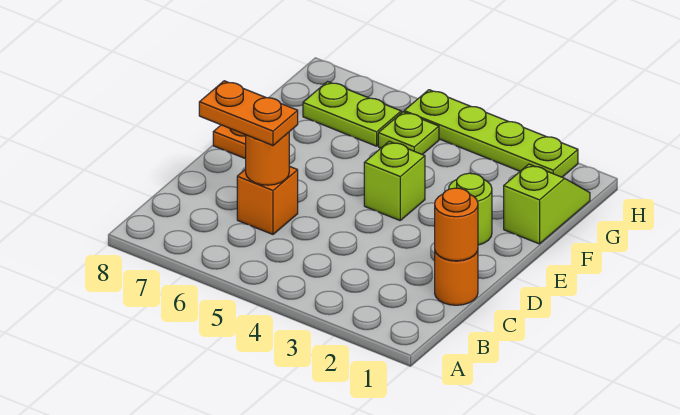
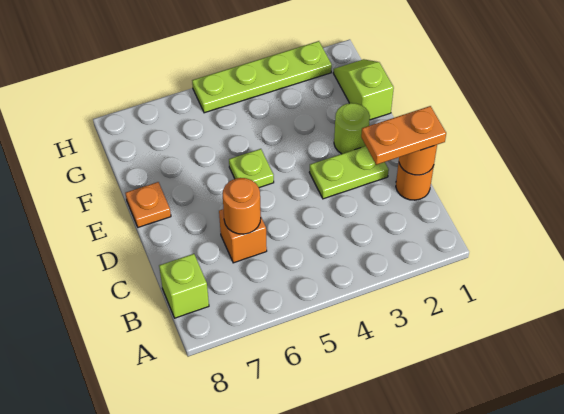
orange 1x2 plate [199,81,298,145] -> orange 1x2 plate moved to [361,106,446,165]
lime 1x1 brick [364,141,425,220] -> lime 1x1 brick moved to [159,254,209,318]
lime 1x1 plate [378,112,439,155] -> lime 1x1 plate moved to [229,149,274,188]
lime 1x2 plate [303,82,401,146] -> lime 1x2 plate moved to [309,146,389,199]

